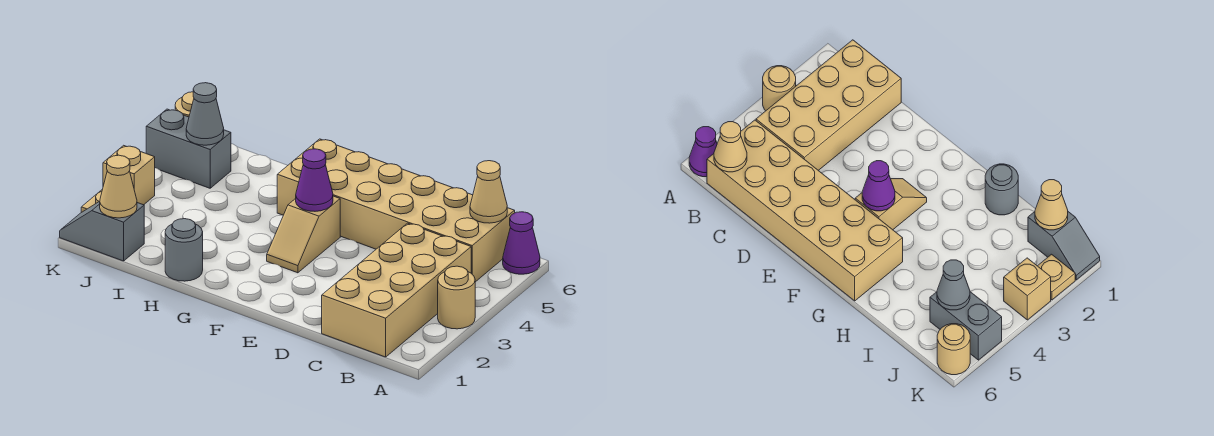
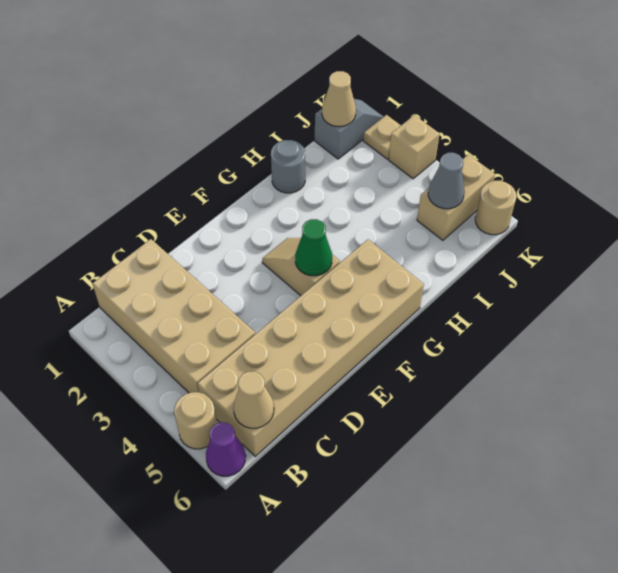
tan 1x1 round brick [438,266,475,329] -> tan 1x1 round brick moved to [174,392,217,449]
purple 1x1 cone [296,149,333,211] -> green 1x1 cone [295,219,332,276]
grey 1x2 brick [146,109,231,188] -> tan 1x2 brick [417,155,495,240]

